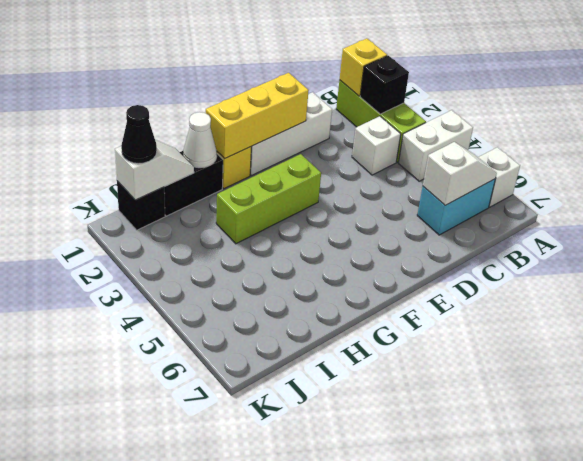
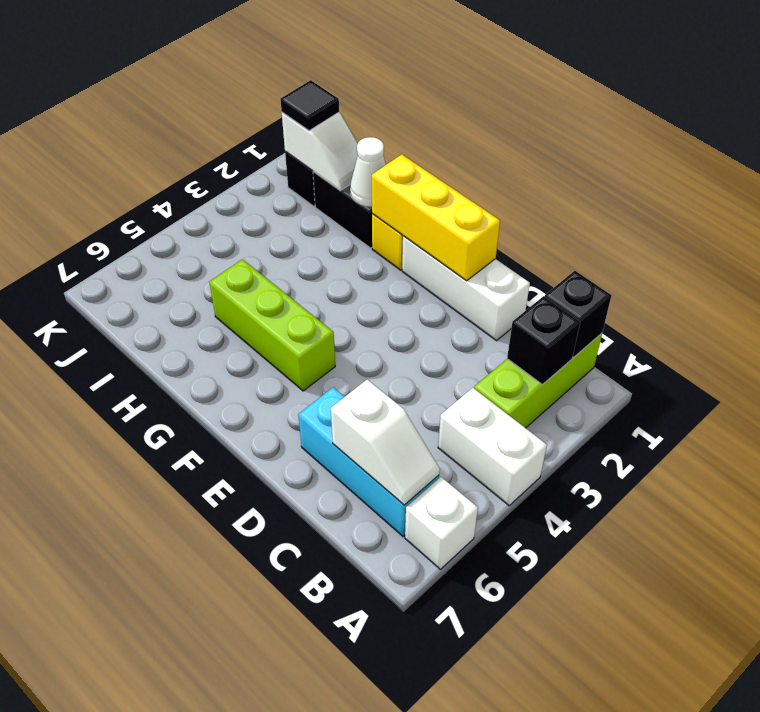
yellow 1x1 brick [340,38,387,96] -> black 1x1 brick [545,271,611,357]
cyan 1x2 brick [417,179,495,235] -> cyan 1x3 brick [298,387,439,537]
white 1x1 brick [352,116,401,175] -> none
lime 1x3 brick [216,154,321,244] -> lime 1x3 brick moved to [209,259,335,391]
black 1x1 cone [121,105,157,164] -> black 1x1 tile [280,80,339,131]

